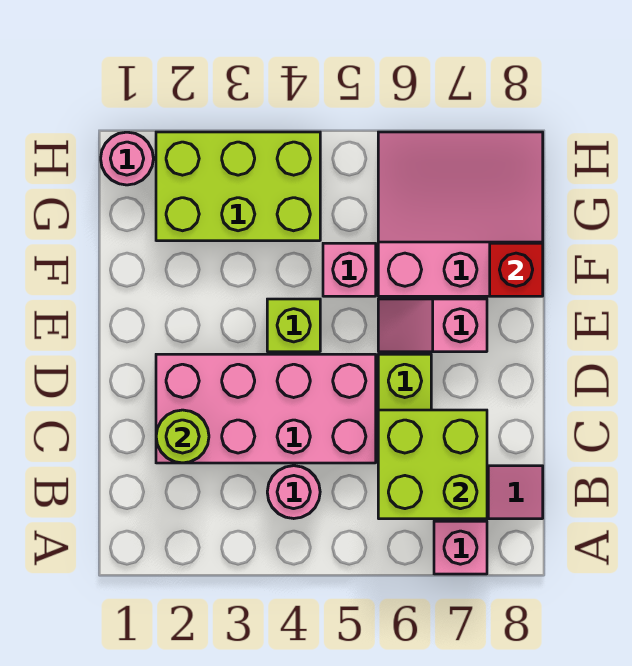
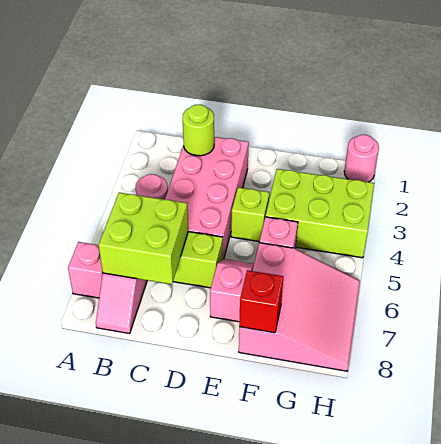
lime 2x3 brick [156,132,320,241] -> lime 2x3 brick turned to [266,169,374,258]

